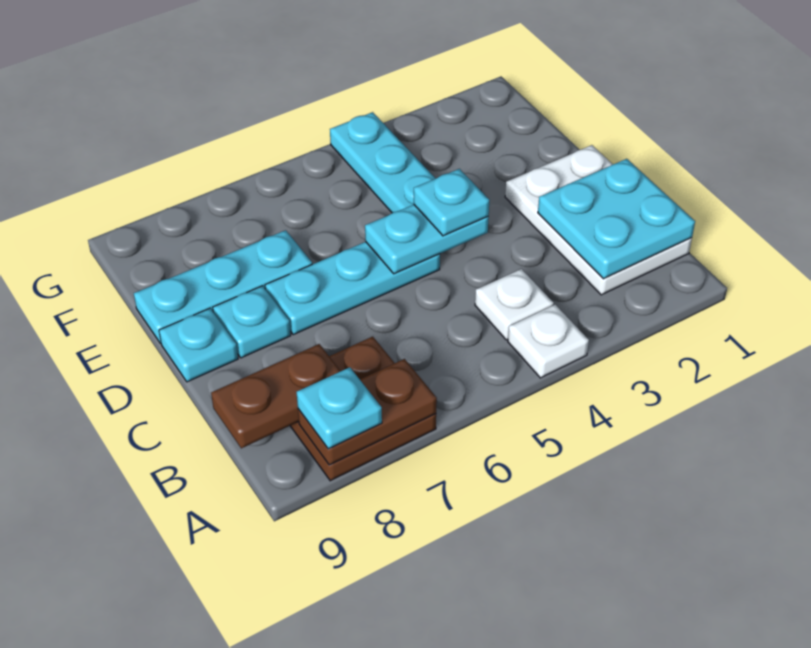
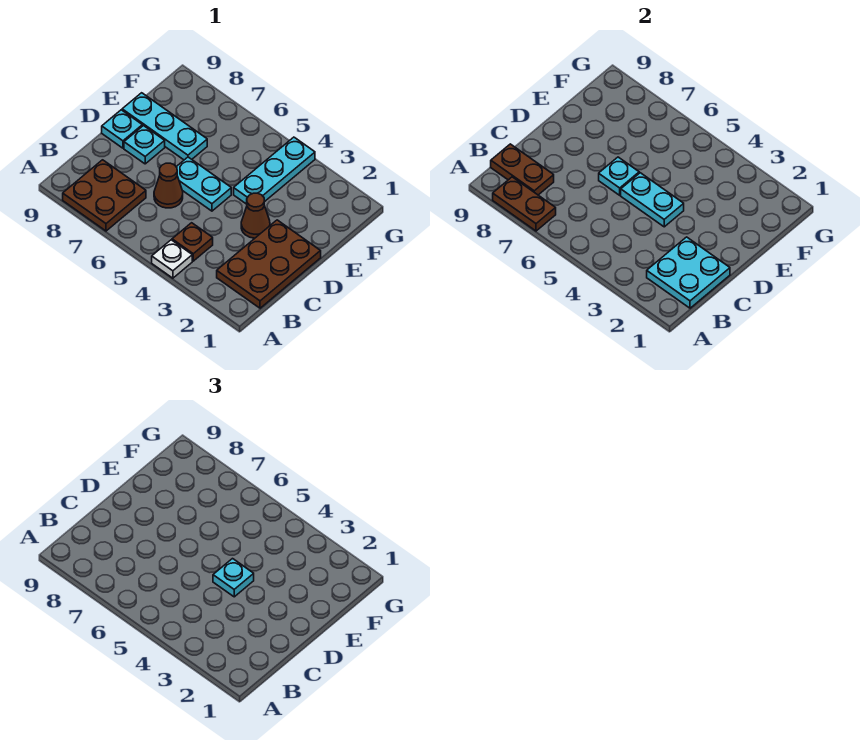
cyan 1x1 plate [296,367,382,449] -> cyan 1x1 plate moved to [599,157,639,195]
white 2x3 plate [505,145,692,295] -> brown 2x3 plate [217,220,321,308]
white 1x1 plate [475,269,554,340] -> brown 1x1 plate [172,223,213,261]
none -> brown 1x1 cone [154,163,183,208]
none -> brown 1x1 cone [241,193,270,238]
cyan 1x3 plate [265,242,440,335] -> cyan 1x2 plate [176,157,231,211]

